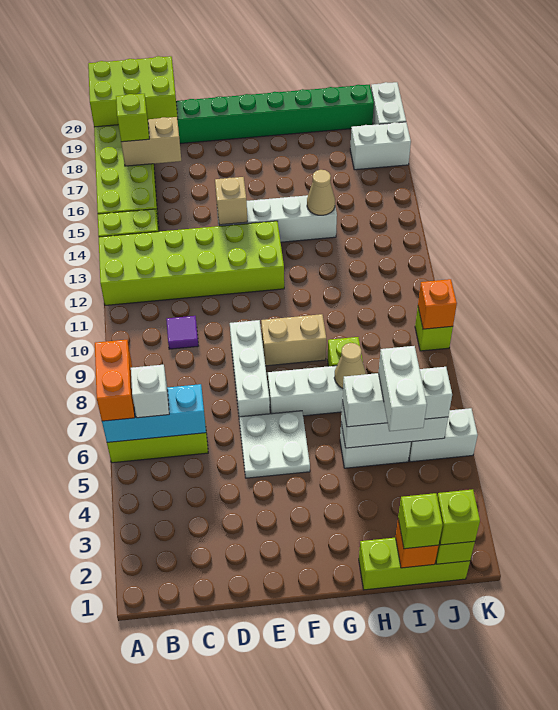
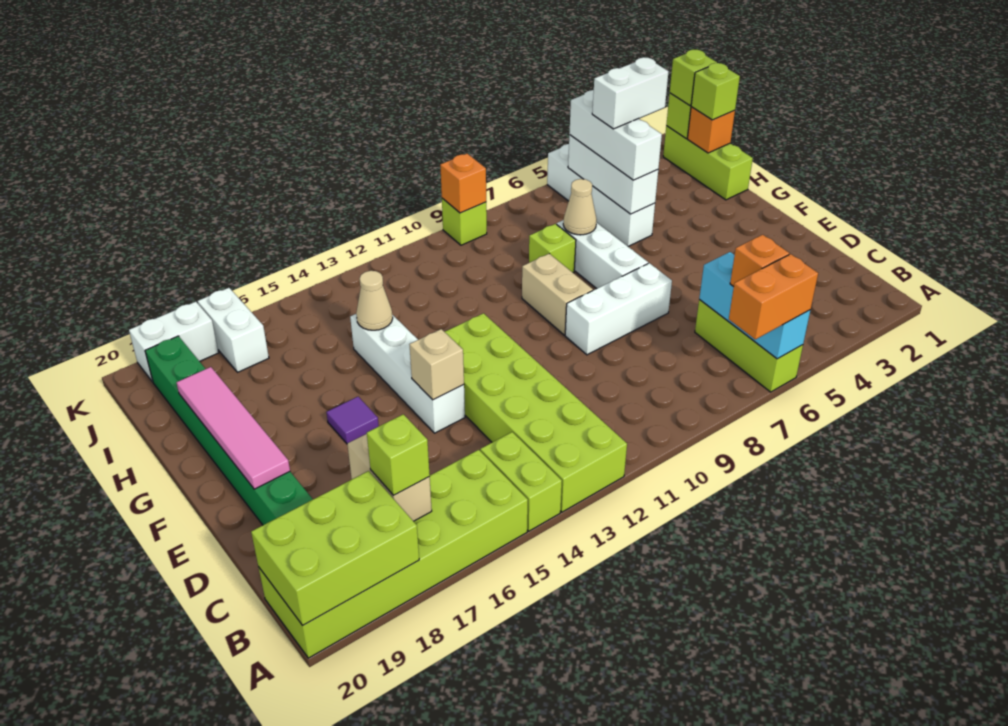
lime 2x3 brick [88,56,178,127] -> lime 2x3 brick turned to [251,471,419,625]
white 1x1 brick [131,365,169,418] -> orange 1x1 brick [730,235,789,287]
purple 1x1 tile [166,316,198,349] -> purple 1x1 tile moved to [326,397,379,444]
white 2x2 plate [239,411,310,478] -> none
none -> pink 1x4 tile [176,367,290,489]

